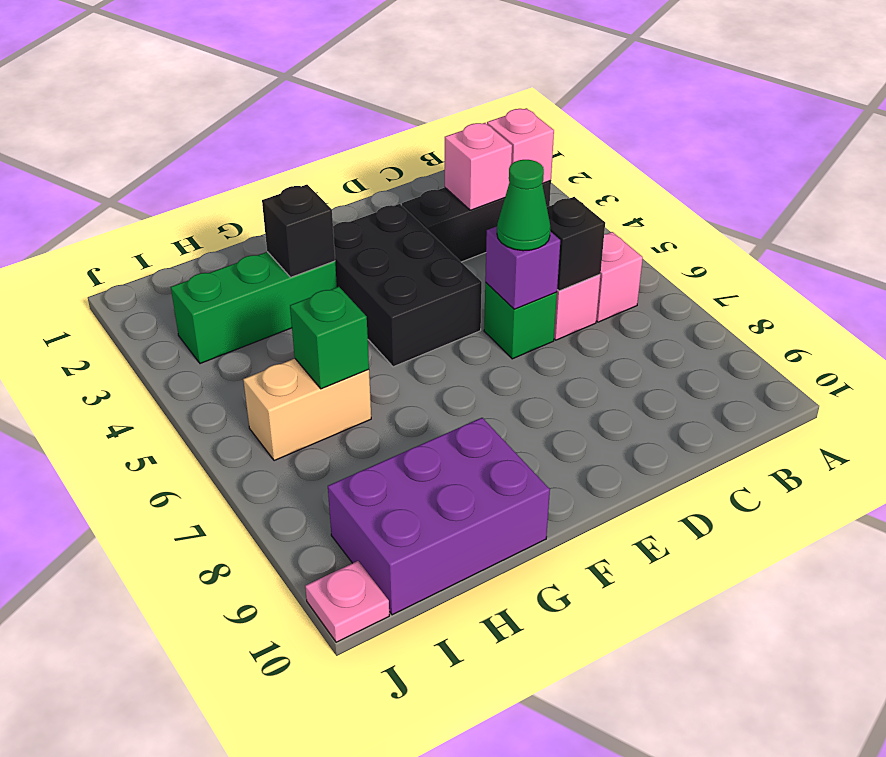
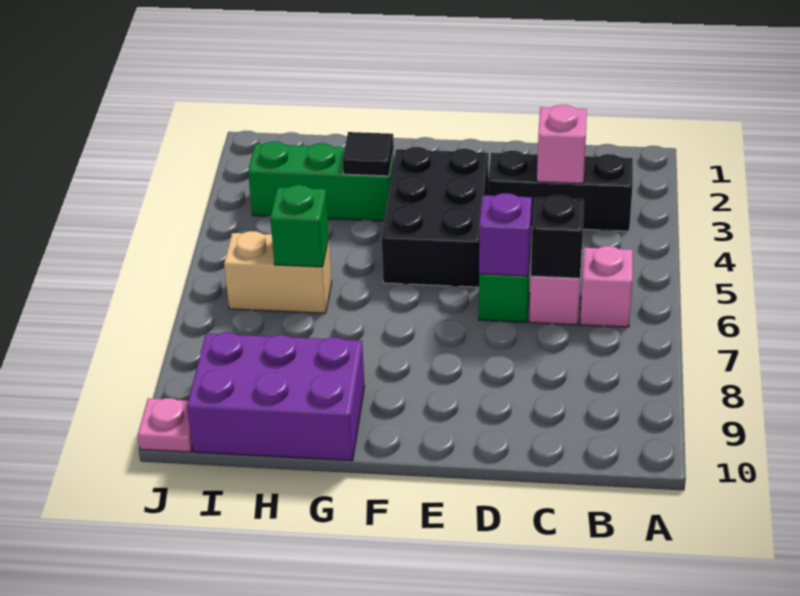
pink 1x1 brick [487,108,554,183] -> none
green 1x1 cone [497,160,551,251] -> none
black 1x1 brick [262,185,335,277] -> black 1x1 tile [343,132,394,176]

